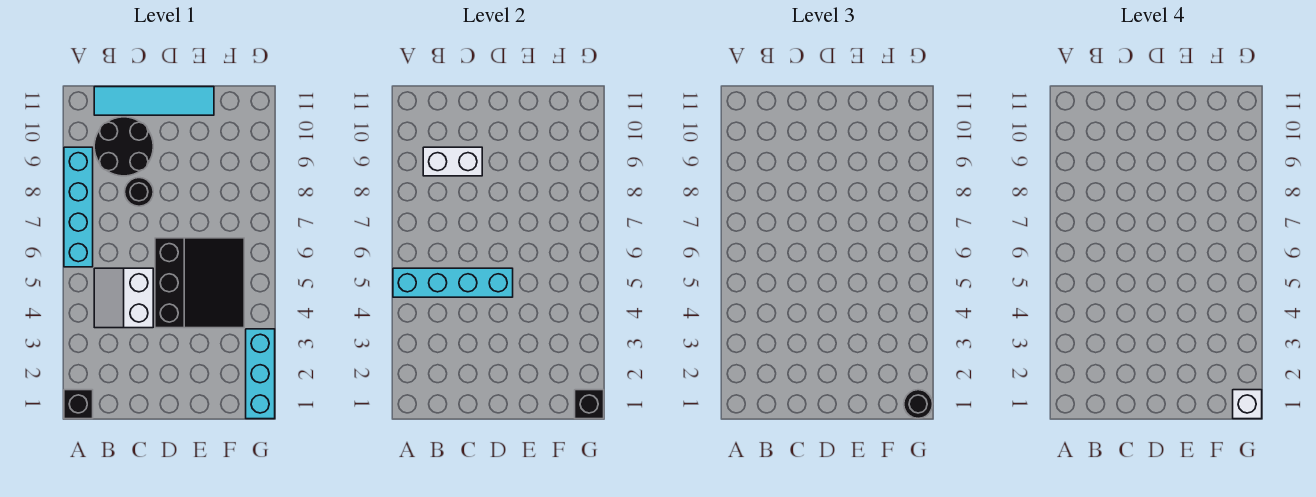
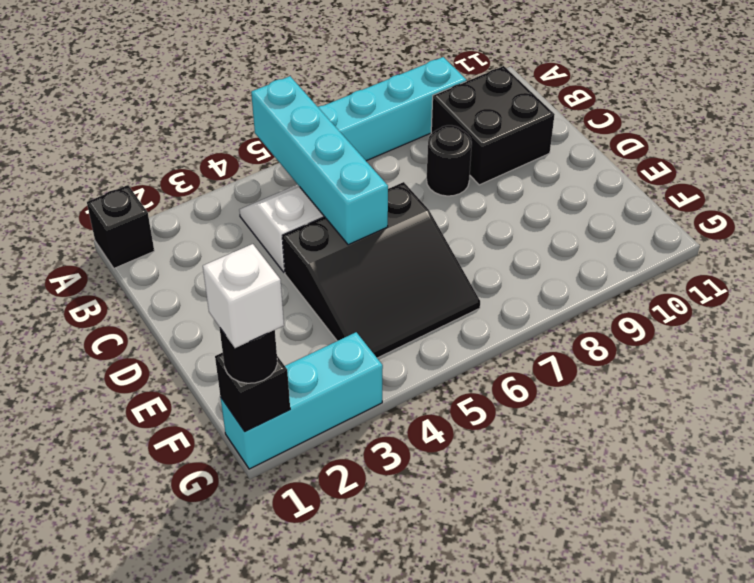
black 2x2 round brick [94,117,153,176] -> black 2x2 brick [431,66,555,185]
white 1x2 brick [423,147,482,176] -> none
cyan 1x4 tile [94,87,214,115] -> none

